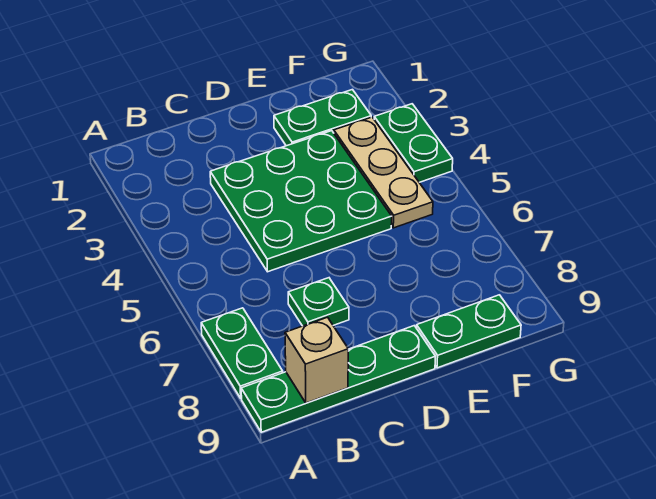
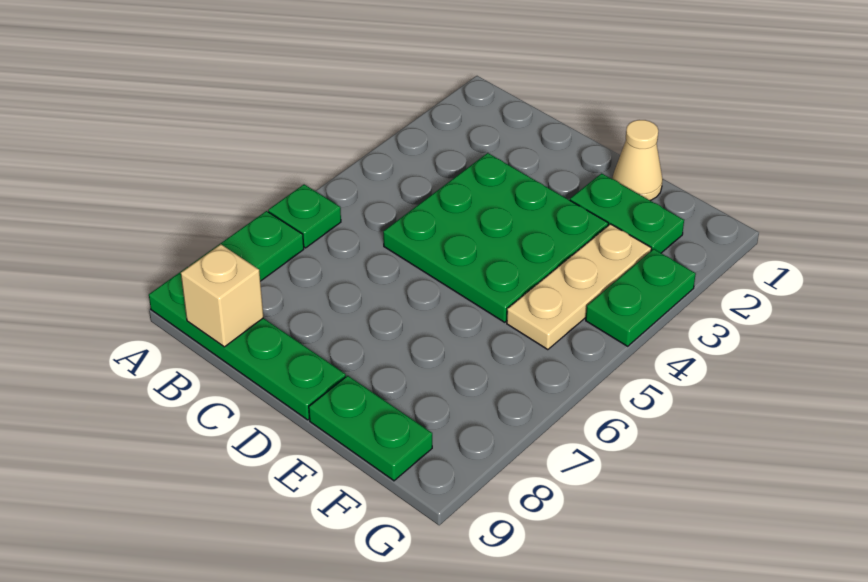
green 1x1 plate [288,278,349,326] -> green 1x1 plate moved to [268,184,341,248]
none -> tan 1x1 cone [613,120,663,201]

